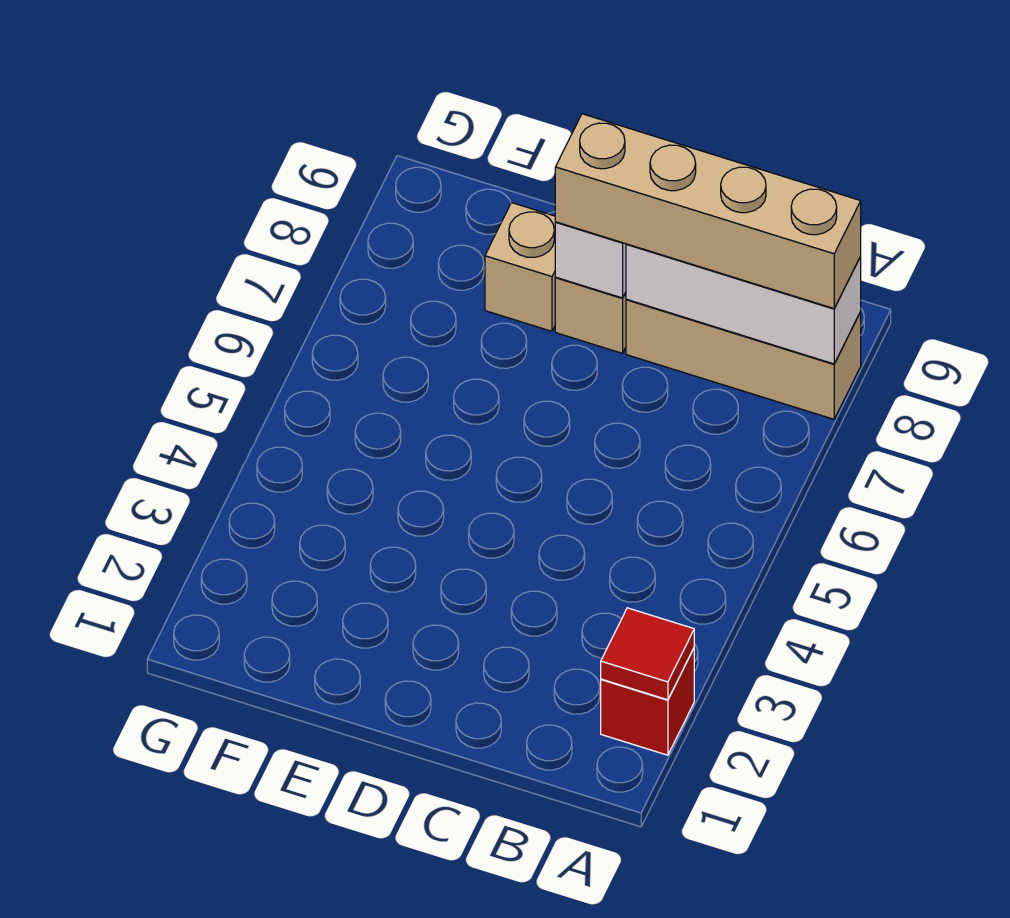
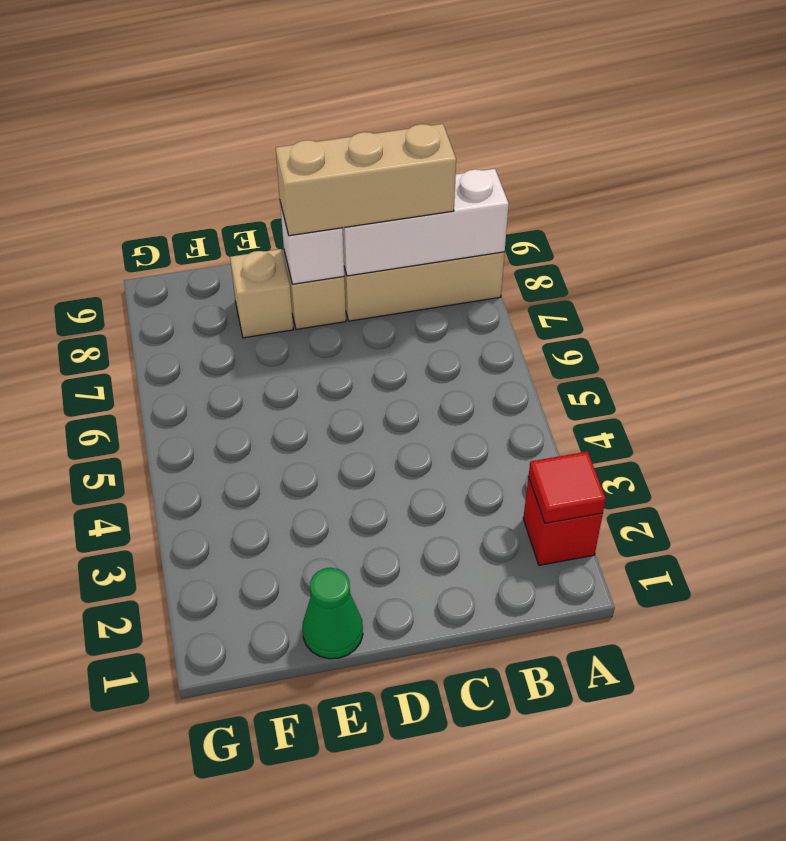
tan 1x4 brick [555,114,861,308] -> tan 1x3 brick [276,124,456,236]
none -> green 1x1 cone [303,568,363,659]

